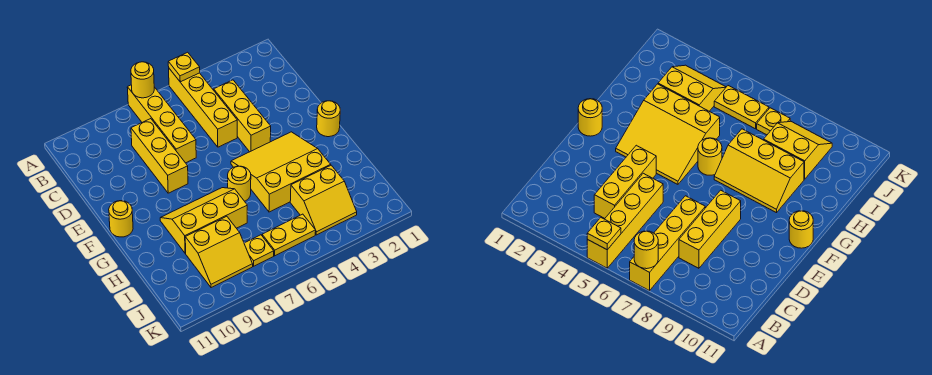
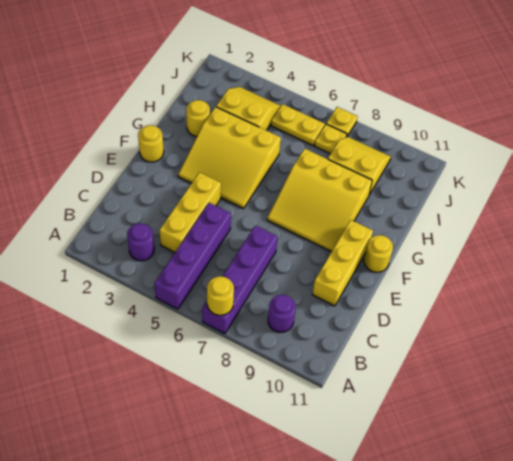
yellow 1x4 brick [169,69,237,147] -> purple 1x4 brick [154,203,231,309]
yellow 1x1 plate [168,52,200,82] -> yellow 1x1 plate moved to [326,107,358,137]
yellow 1x4 brick [127,85,196,163] -> purple 1x4 brick [202,225,278,334]
none -> purple 1x1 round brick [127,223,154,261]
none -> purple 1x1 round brick [268,295,296,332]
yellow 1x3 brick [131,119,188,193] -> yellow 1x3 brick moved to [312,220,373,306]
yellow 1x1 round brick [228,166,251,201] -> yellow 1x1 round brick moved to [186,100,210,136]
yellow 2x3 slope [160,188,247,253] -> yellow 3x3 slope [267,148,372,252]

